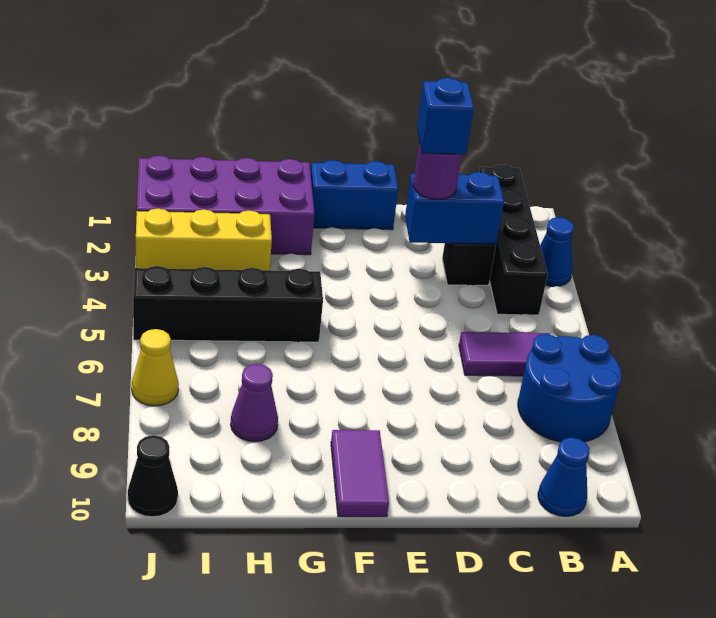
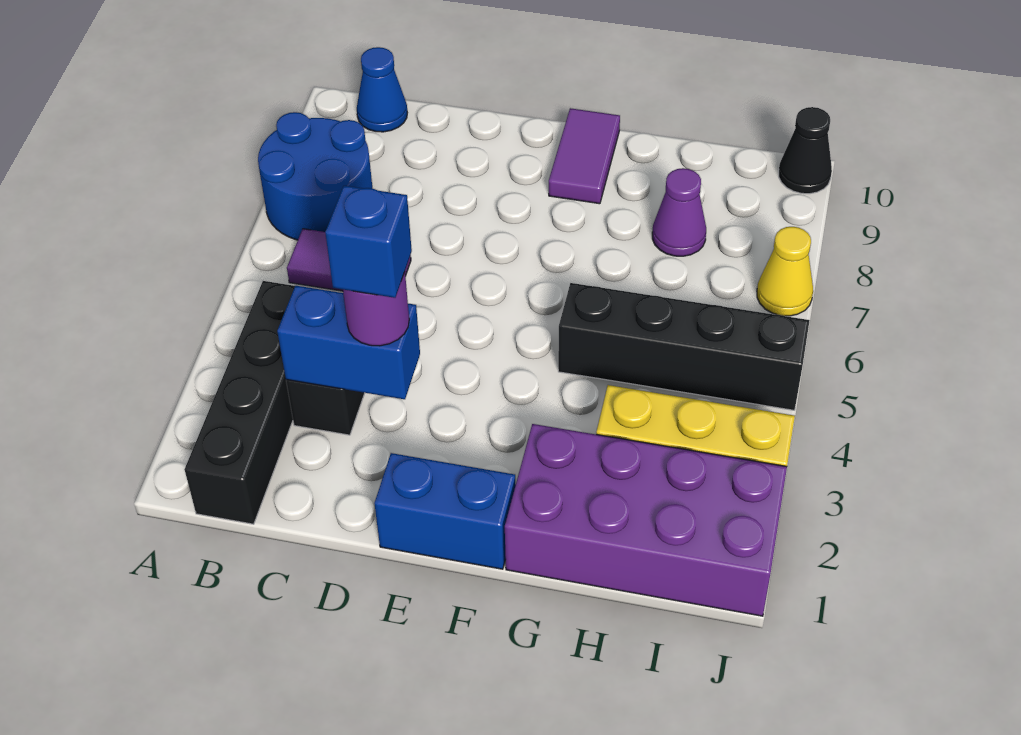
blue 1x1 cone [540,217,574,287] -> none

